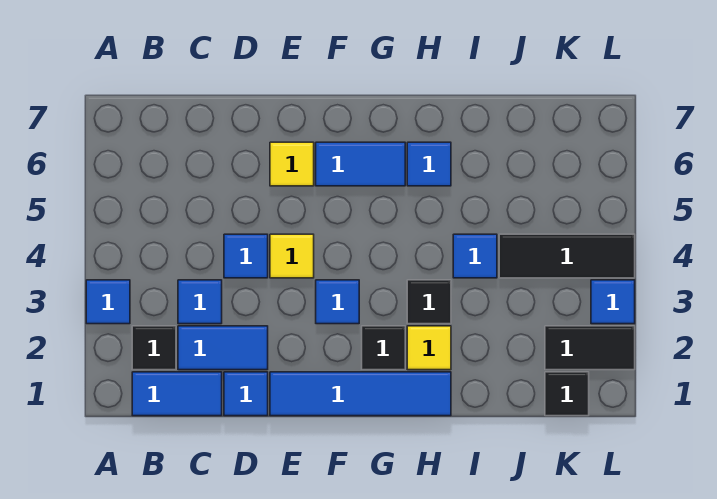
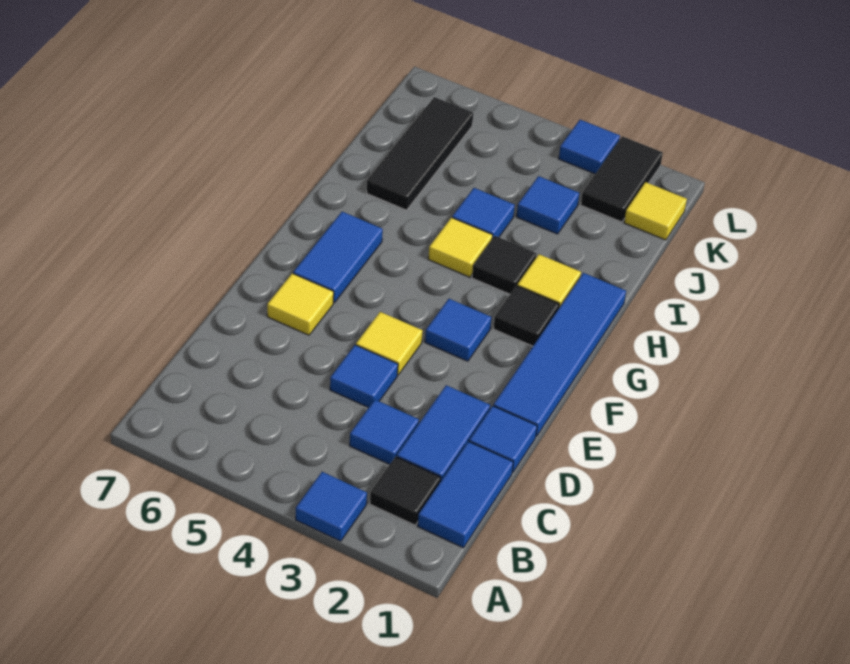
none -> yellow 1x1 tile [428,218,493,277]
blue 1x1 tile [407,142,451,186] -> blue 1x1 tile moved to [516,176,579,234]
black 1x3 tile [499,234,635,278] -> black 1x3 tile moved to [367,97,473,210]
black 1x1 tile [545,372,589,416] -> yellow 1x1 tile [624,182,687,240]

